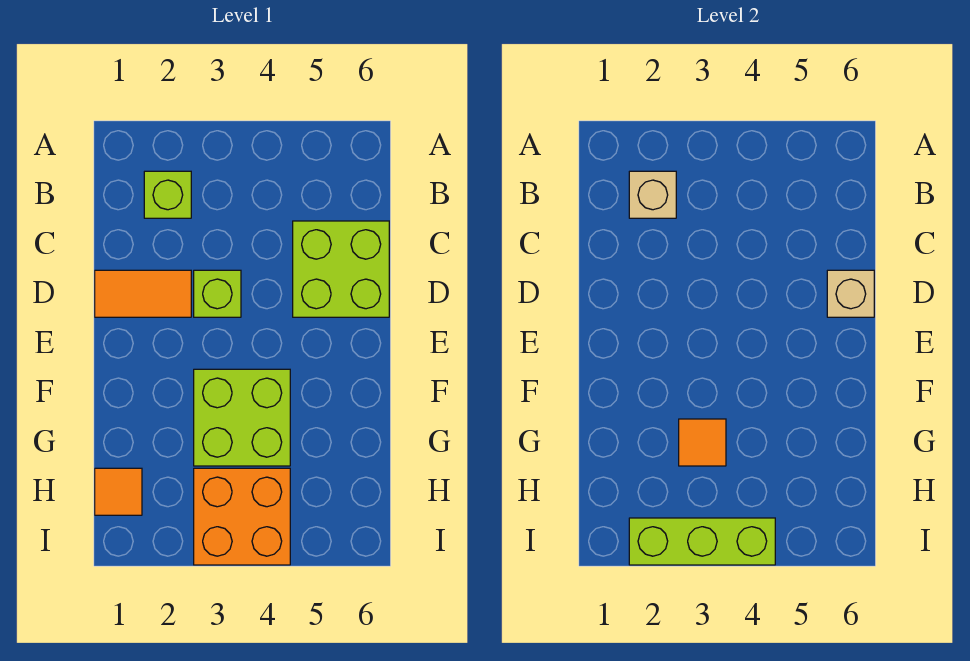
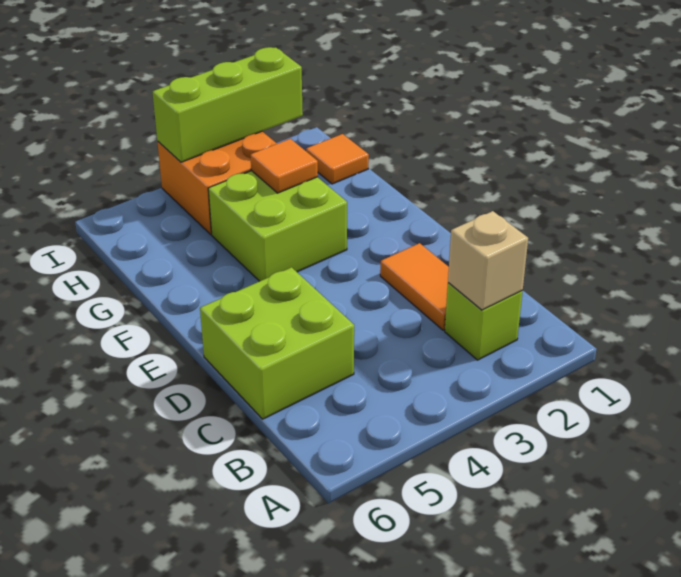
orange 1x2 tile [95,270,191,317] -> orange 1x2 tile turned to [380,243,449,330]
lime 1x1 brick [194,270,241,317] -> none
tan 1x1 brick [827,270,874,317] -> none

